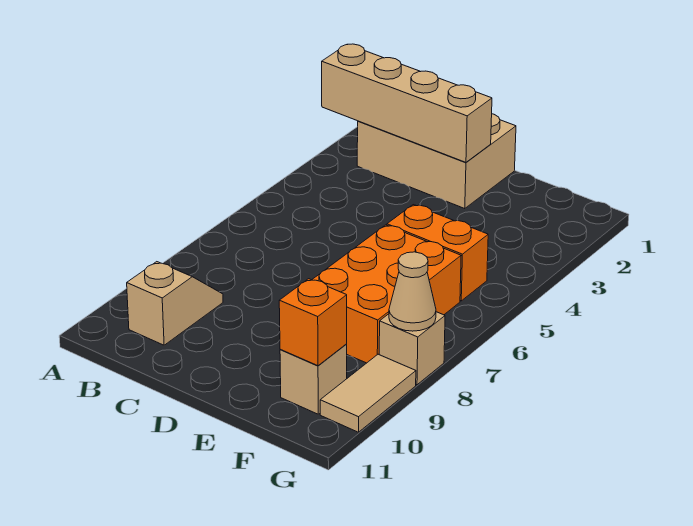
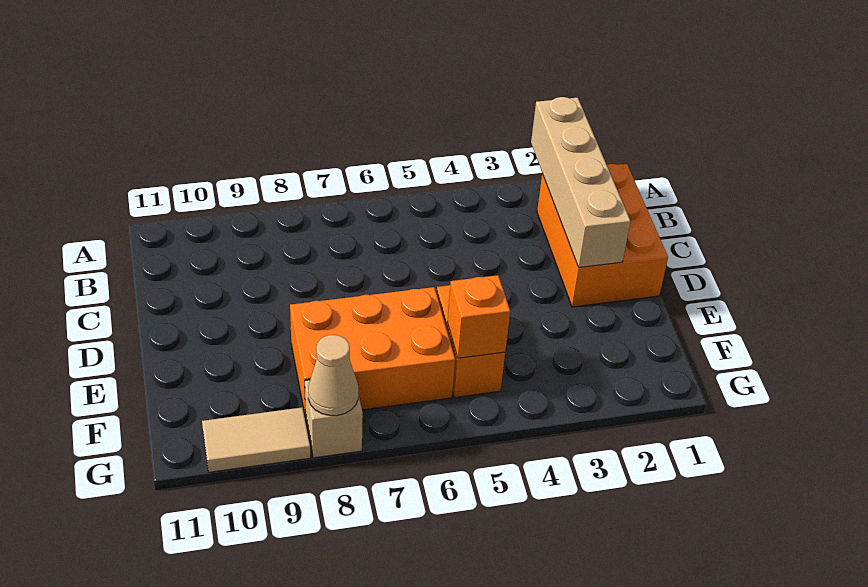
tan 2x3 brick [357,114,516,209] -> orange 2x3 brick [537,164,668,307]
tan 1x2 slope [127,262,223,345] -> none
tan 1x1 brick [280,344,347,414] -> none
orange 1x1 brick [279,279,347,366] -> orange 1x1 brick moved to [447,275,510,358]

